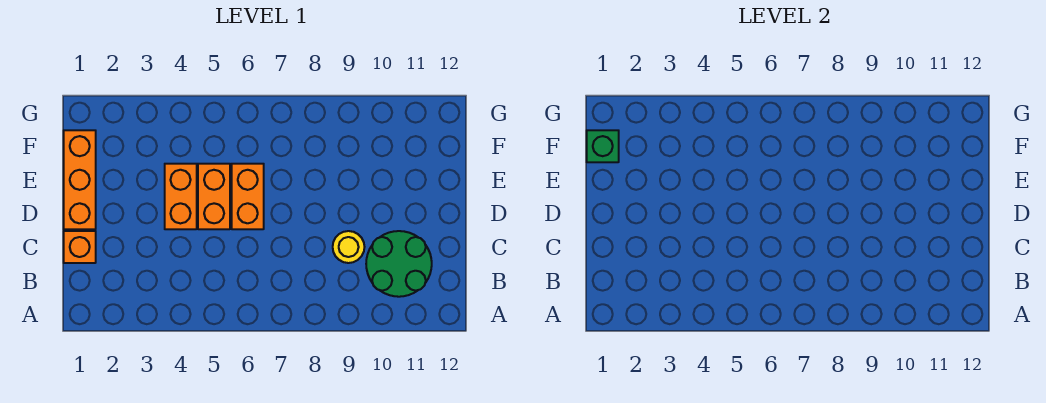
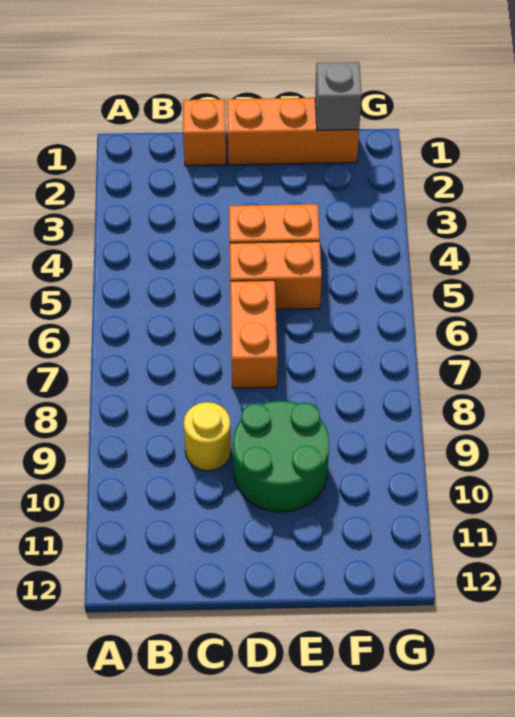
green 2x2 round brick [366,231,432,297] -> green 2x2 round brick moved to [233,401,329,512]
orange 1x2 brick [232,164,264,229] -> orange 1x2 brick turned to [230,280,277,388]
green 1x1 brick [587,130,619,162] -> grey 1x1 brick [315,62,362,130]

